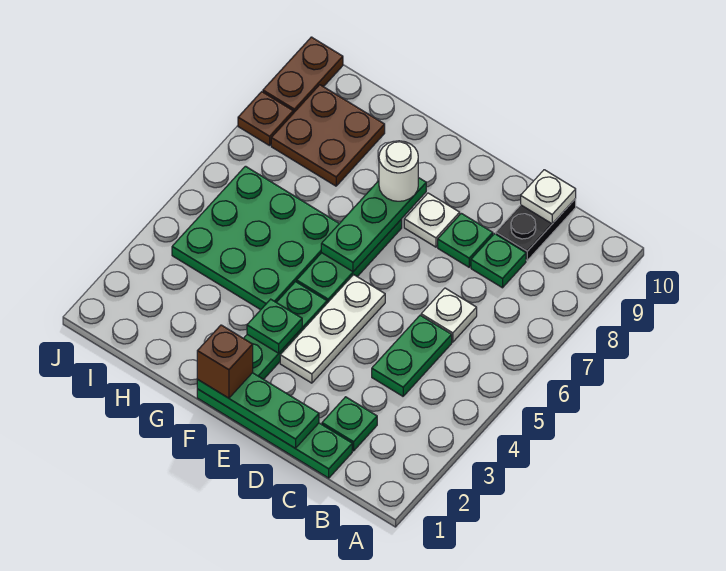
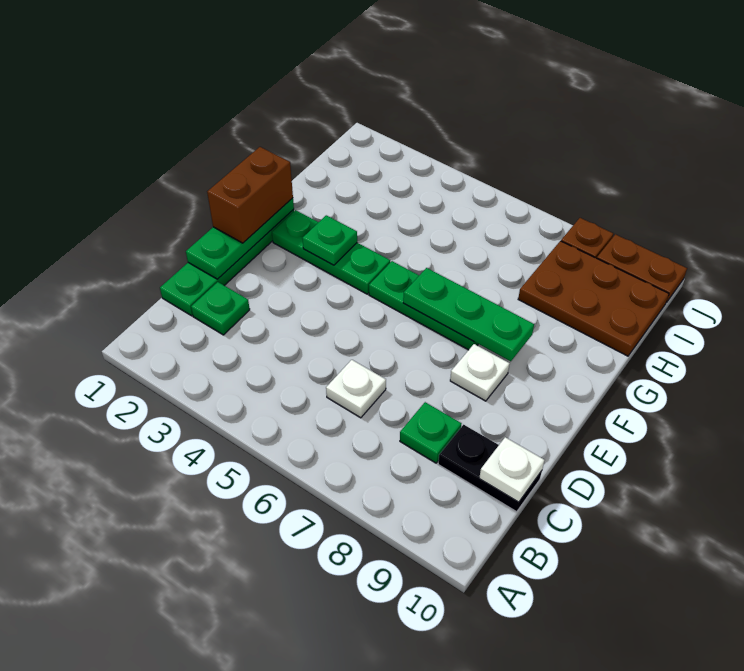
green 1x2 plate [372,315,452,396] -> none
green 1x1 plate [438,213,493,267] -> none
white 1x3 plate [280,275,385,383] -> none
brown 1x1 brick [197,325,253,398] -> brown 1x2 brick [207,147,293,243]
white 1x1 round brick [379,141,418,201] -> none
green 3x3 plate [172,166,339,310] -> none
brown 2x2 plate [271,85,385,186] -> brown 2x3 plate [518,241,669,356]

